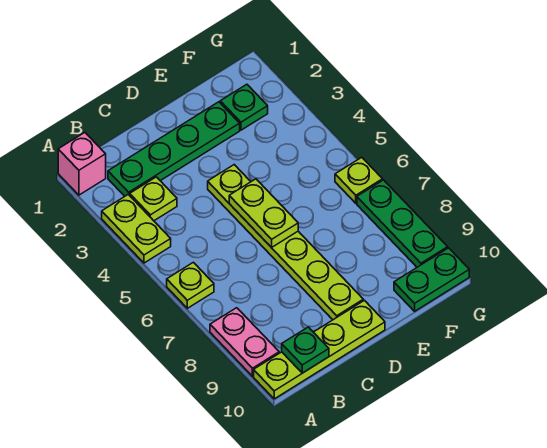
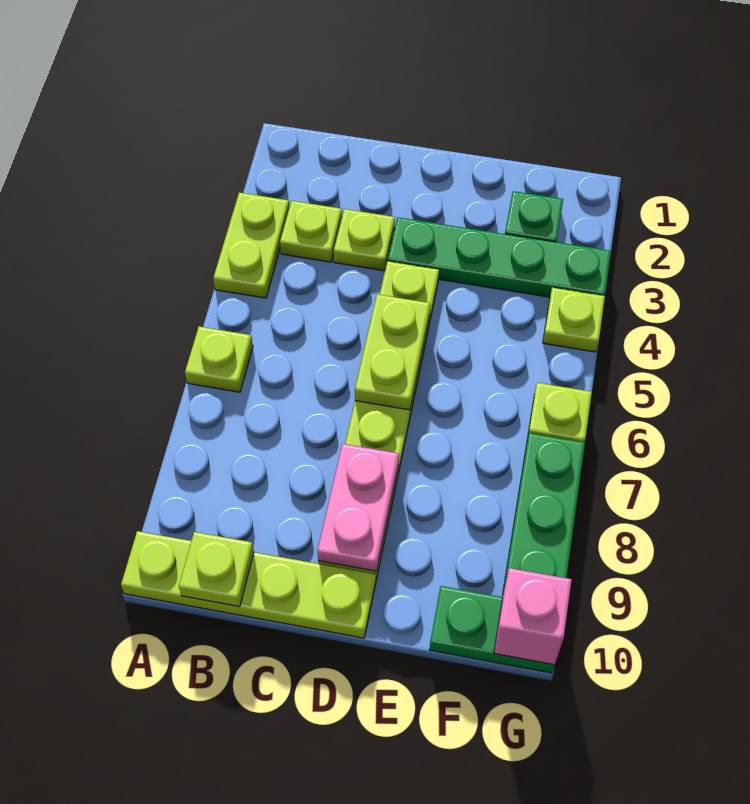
pink 1x1 brick [58,133,106,195] -> pink 1x1 brick moved to [494,568,572,665]
pink 1x2 plate [210,308,279,376] -> pink 1x2 plate moved to [317,444,399,571]
green 1x4 plate [108,102,240,196] -> green 1x4 plate moved to [388,217,611,297]
green 1x1 plate [282,327,329,373] -> lime 1x1 plate [179,532,254,607]
none -> lime 1x1 plate [334,209,395,271]
none -> lime 1x1 plate [543,288,605,352]

